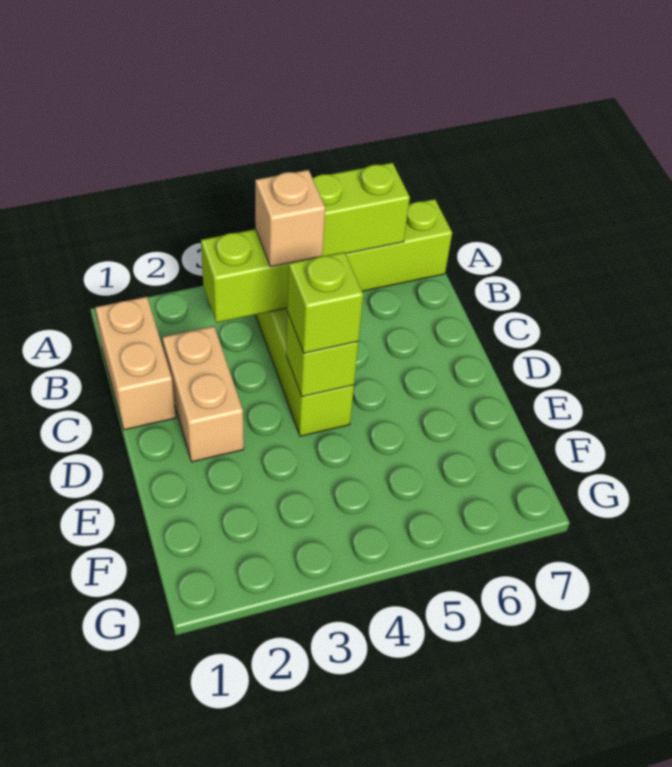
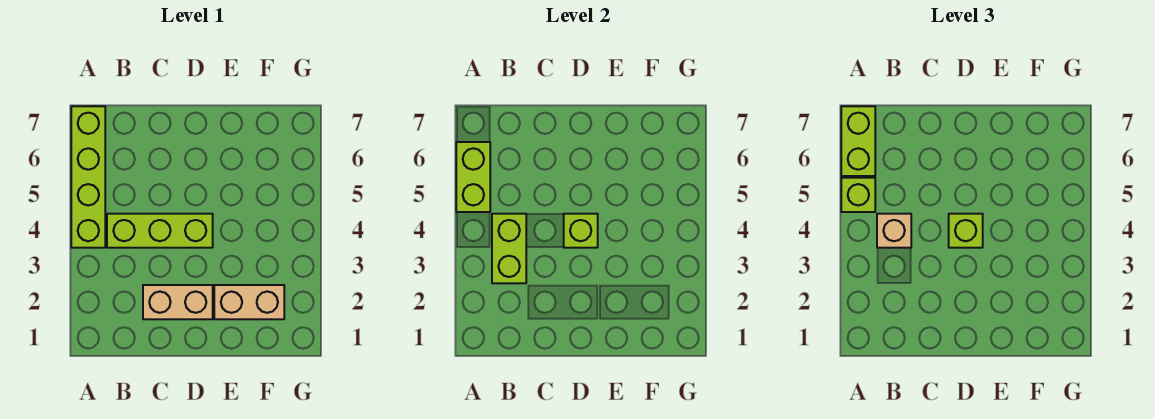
none -> lime 1x1 brick [841,178,875,212]
none -> lime 1x2 brick [841,106,875,176]
tan 1x2 brick [95,297,176,430] -> tan 1x2 brick moved to [214,285,284,319]

